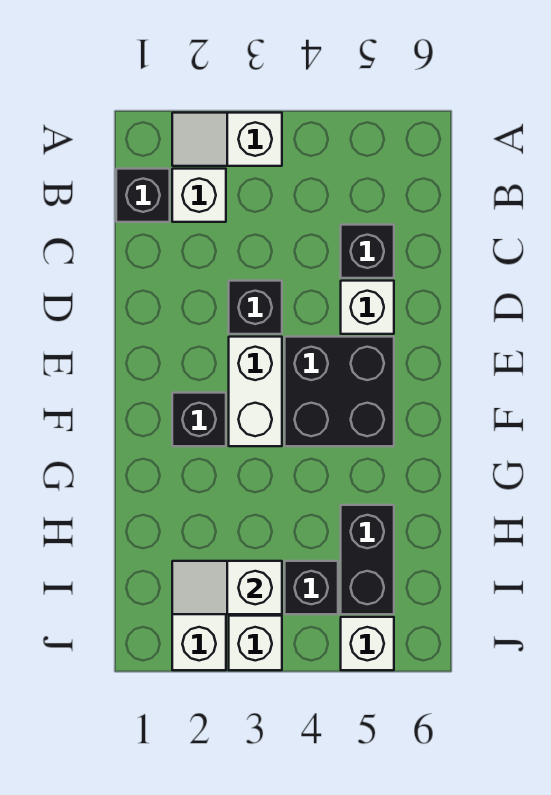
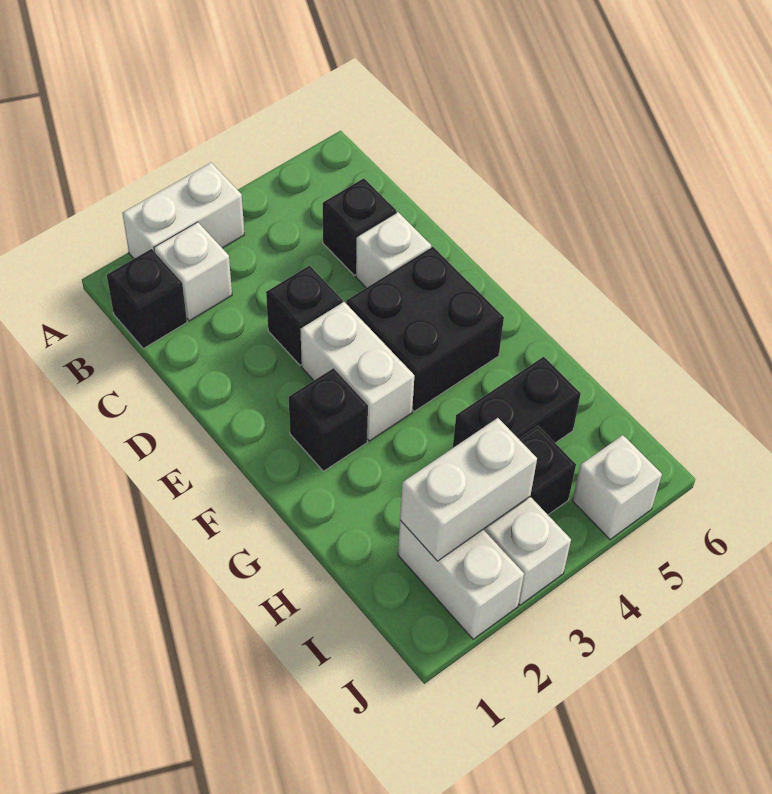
white 1x2 slope [172,113,282,166] -> white 1x2 brick [123,163,244,259]
black 1x2 brick [341,505,394,614] -> black 1x2 brick turned to [453,357,581,448]
white 1x2 slope [172,561,282,614] -> white 1x2 brick [400,418,537,561]

